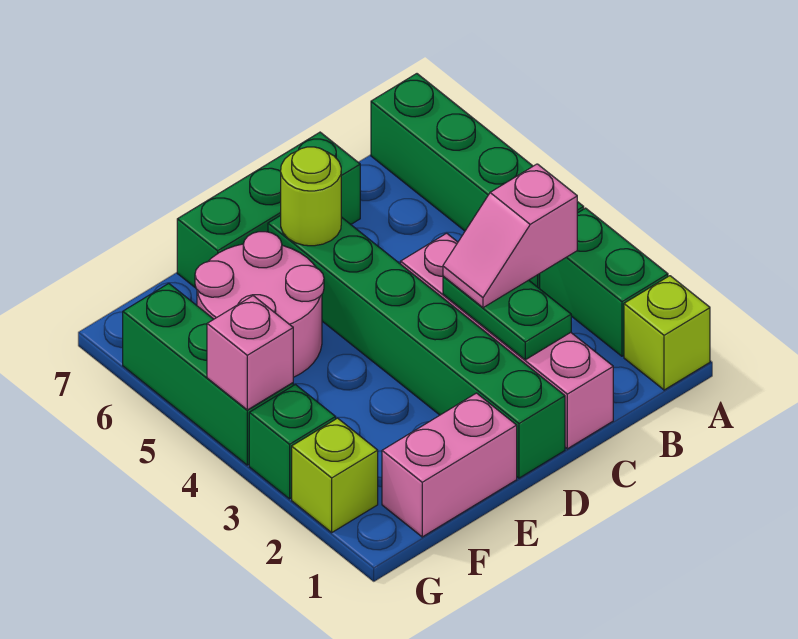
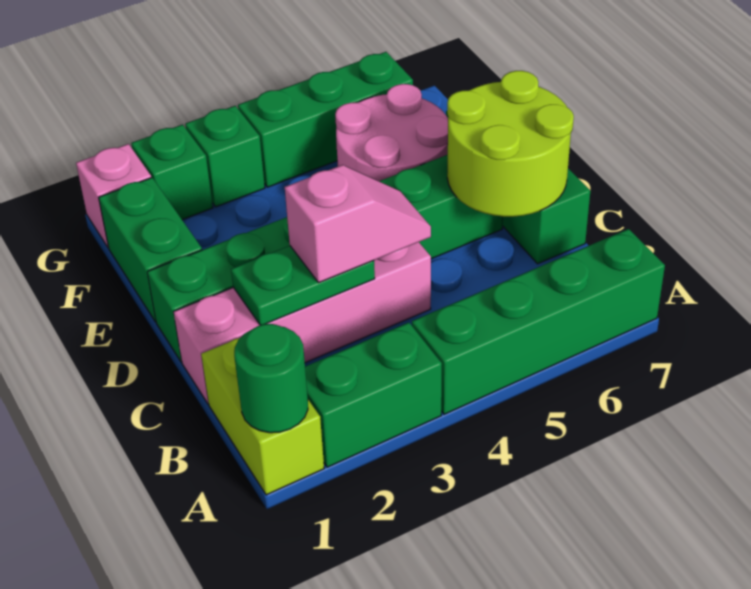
lime 1x1 brick [624,276,710,390] -> lime 1x2 brick [201,338,324,495]
none -> green 1x1 round brick [234,324,308,433]
pink 1x2 slope [443,164,577,308] -> pink 1x2 slope turned to [285,165,431,282]
lime 1x1 round brick [281,147,341,246] -> lime 2x2 round brick [447,71,574,217]
pink 1x2 brick [382,393,517,537] -> green 1x2 brick [99,177,202,322]
lime 1x1 brick [292,418,378,532] -> green 1x1 brick [131,125,213,220]
pink 1x1 brick [207,296,293,410] -> pink 1x1 brick moved to [76,144,151,248]

